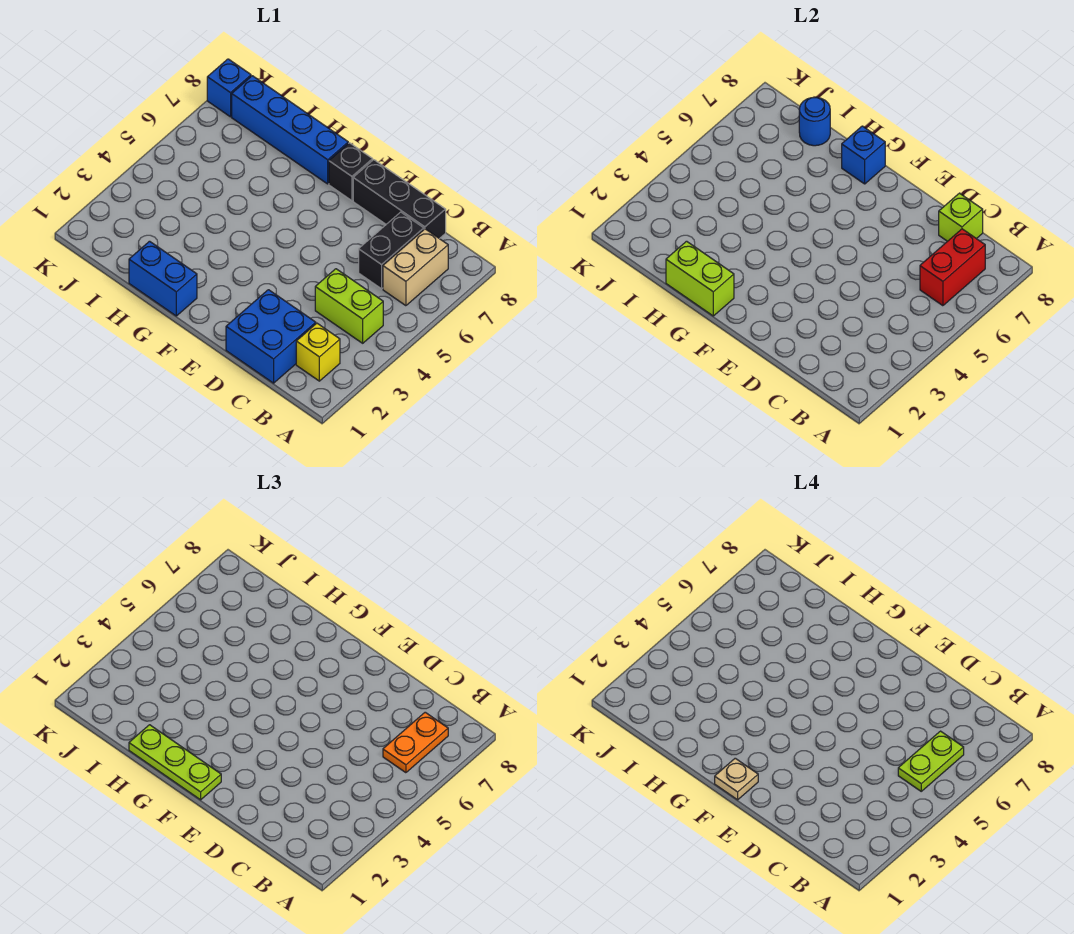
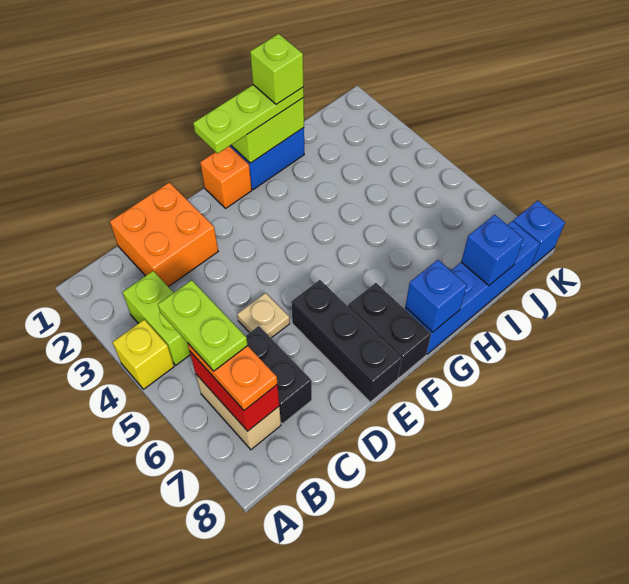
yellow 1x1 brick [296,323,340,381] -> yellow 1x1 brick moved to [113,320,174,389]
lime 1x2 brick [315,269,383,343] -> lime 1x2 brick turned to [122,271,190,365]
blue 2x2 brick [226,290,316,383] -> orange 2x2 brick [110,182,218,287]
black 1x3 brick [353,160,446,239] -> black 1x3 brick turned to [291,280,402,402]
lime 1x1 brick [939,193,983,241] -> lime 1x1 brick moved to [250,34,303,104]
none -> orange 1x1 brick [200,146,252,208]
tan 1x1 plate [715,758,758,800] -> tan 1x1 plate moved to [237,293,290,338]
black 1x1 brick [329,143,373,201] -> black 1x2 brick [348,283,431,378]
blue 1x1 round brick [799,97,830,146] -> blue 1x1 brick [461,215,524,286]

